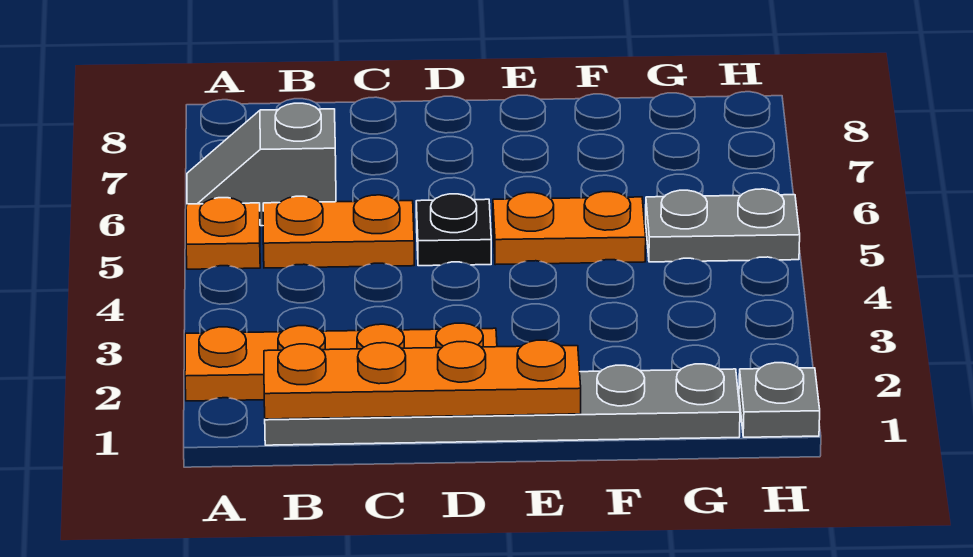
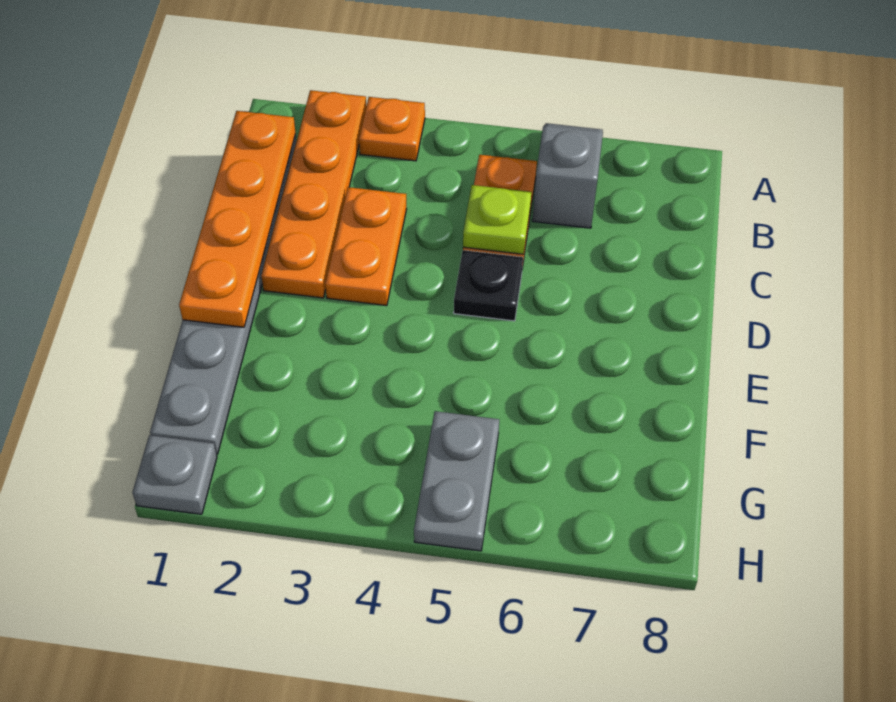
orange 1x1 plate [186,198,260,269] -> orange 1x1 plate moved to [359,97,425,161]
none -> lime 1x1 plate [463,185,531,254]
orange 1x2 plate [493,192,646,265] -> orange 1x2 plate moved to [325,187,406,306]

